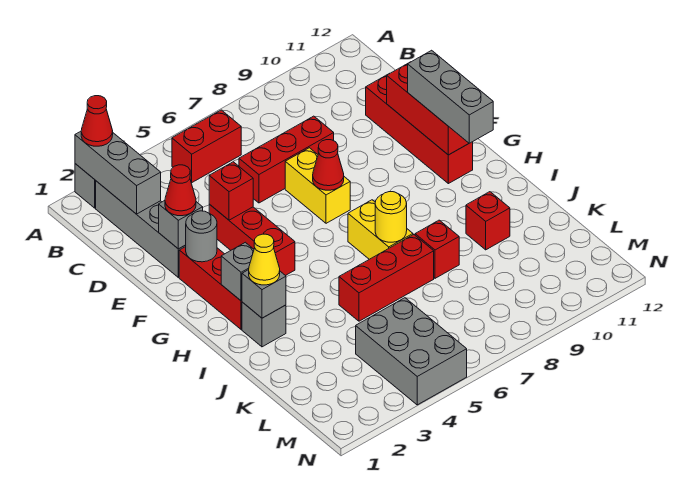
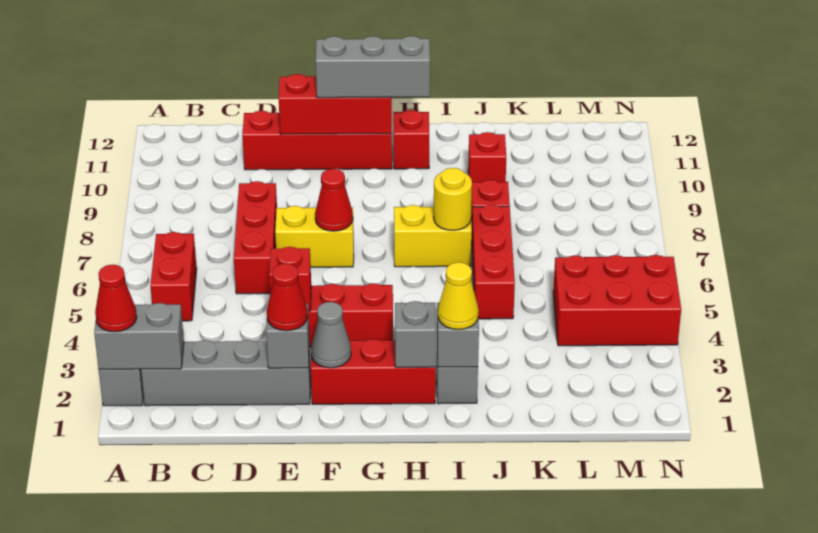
grey 1x3 brick [75,131,161,214] -> grey 1x2 brick [94,303,184,369]
grey 1x1 round brick [186,211,217,262] -> grey 1x1 cone [311,302,351,368]
none -> red 1x1 brick [393,110,429,169]
grey 2x3 brick [356,298,467,405] -> red 2x3 brick [553,255,681,346]

